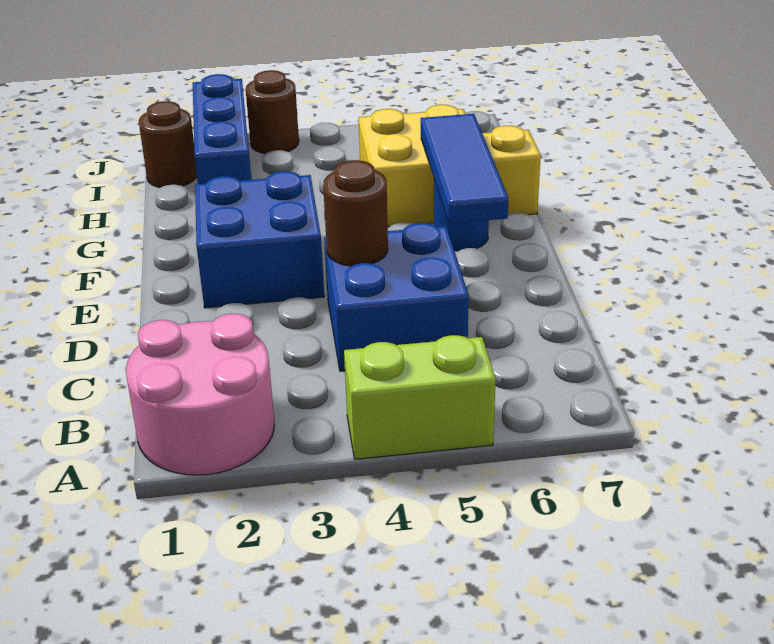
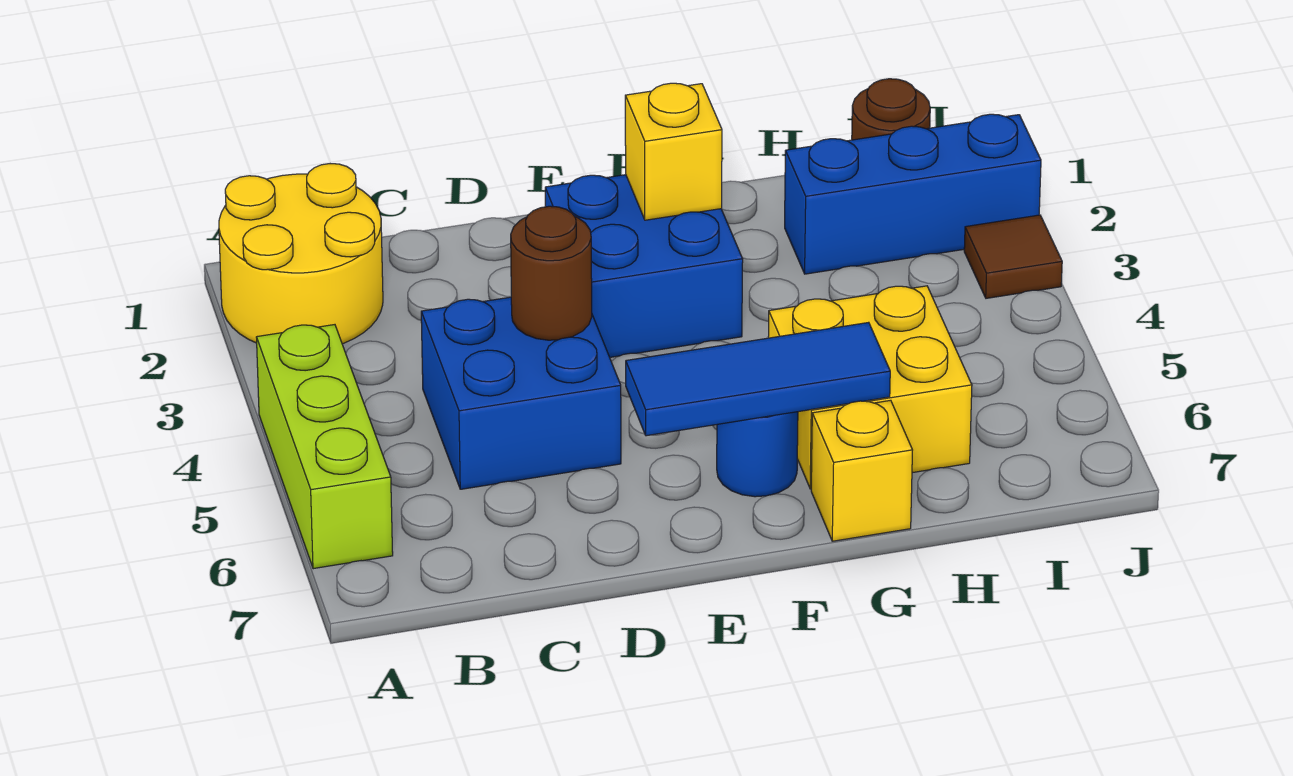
pink 2x2 round brick [126,314,274,475] -> yellow 2x2 round brick [219,164,383,344]
lime 1x2 brick [344,335,496,459] -> lime 1x3 brick [256,325,393,569]
none -> yellow 1x1 brick [625,83,722,220]
brown 1x1 round brick [246,70,299,154] -> brown 1x1 tile [964,215,1062,298]

